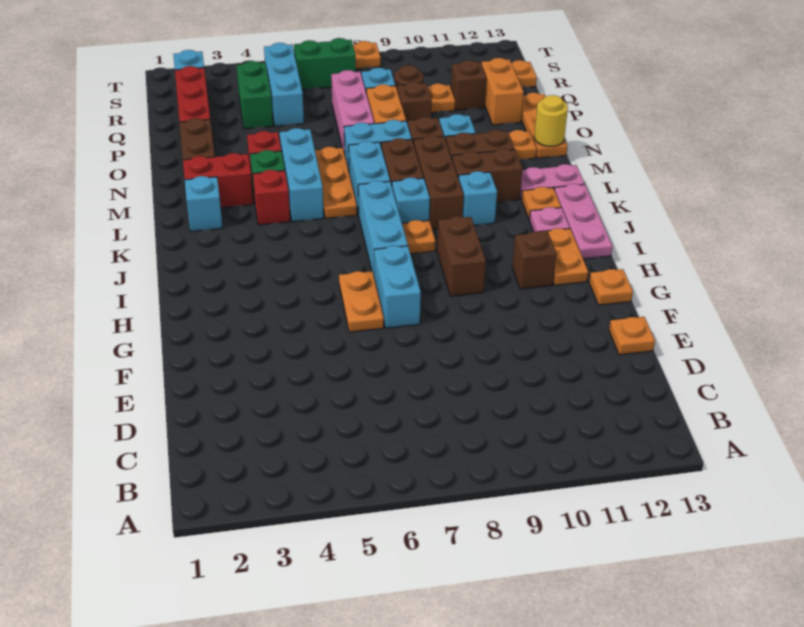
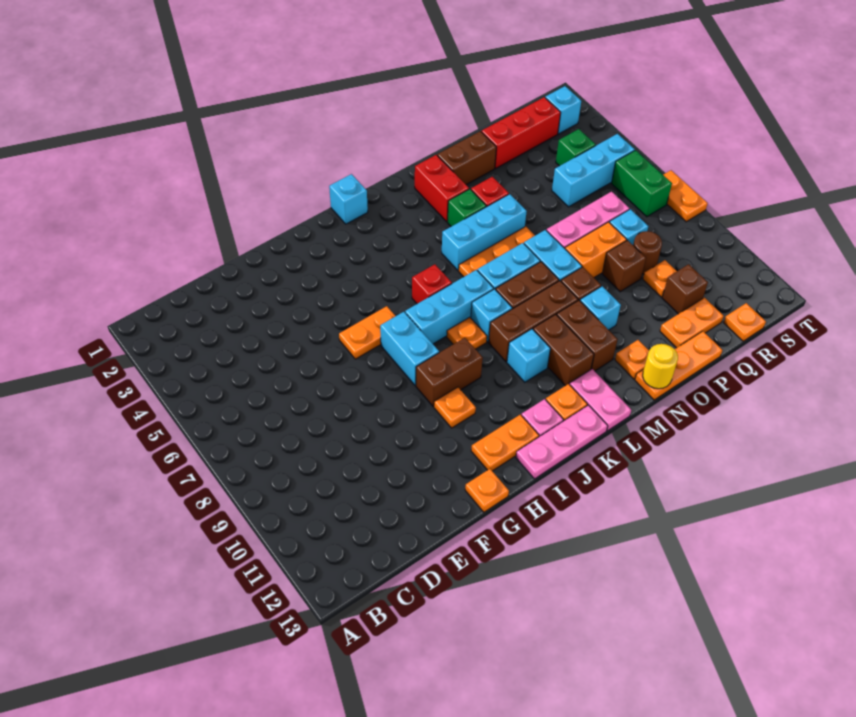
orange 1x1 plate [609,317,655,355] -> orange 1x1 plate moved to [434,387,476,428]
cyan 1x2 brick [374,246,421,328] -> cyan 1x2 brick turned to [380,312,439,385]
brown 1x1 brick [512,232,557,289] -> none
cyan 1x1 brick [185,176,223,231] -> cyan 1x1 brick moved to [329,174,368,224]
red 1x1 brick [253,170,290,225] -> red 1x1 brick moved to [412,264,452,304]
orange 1x2 brick [481,58,524,125] -> orange 1x2 plate [660,298,724,348]
green 1x2 brick [236,61,273,129] -> green 1x1 brick [556,129,596,166]

